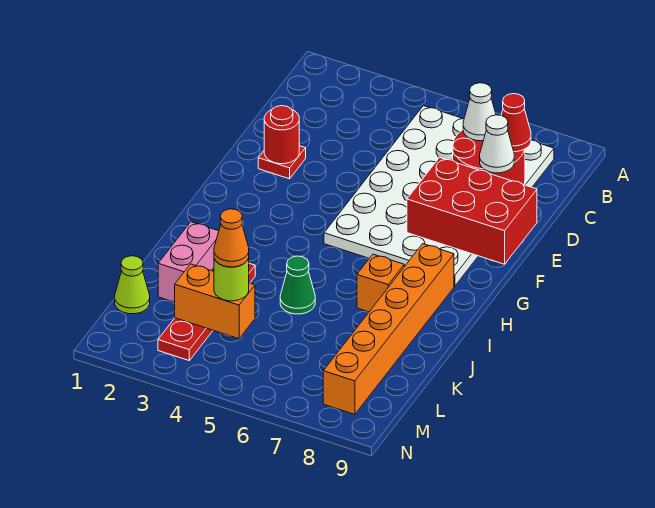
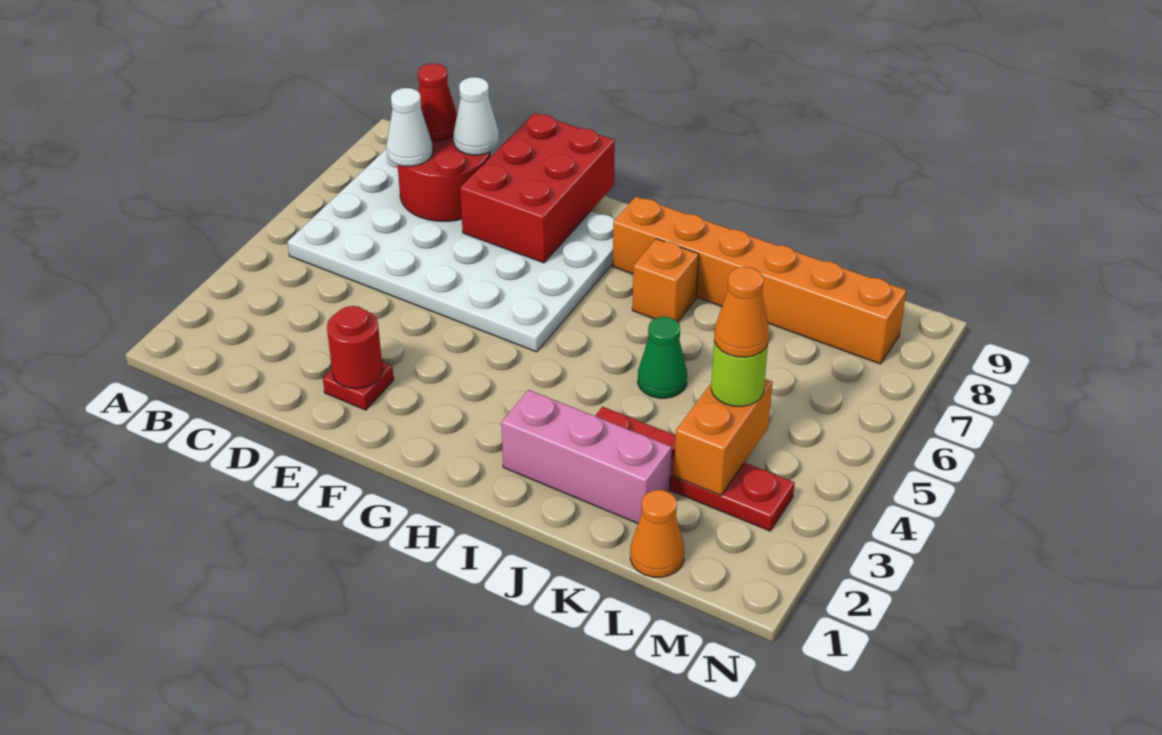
pink 1x2 brick [158,222,219,302] -> pink 1x3 brick [501,390,672,523]
lime 1x1 cone [115,256,150,314] -> orange 1x1 cone [630,490,684,577]

